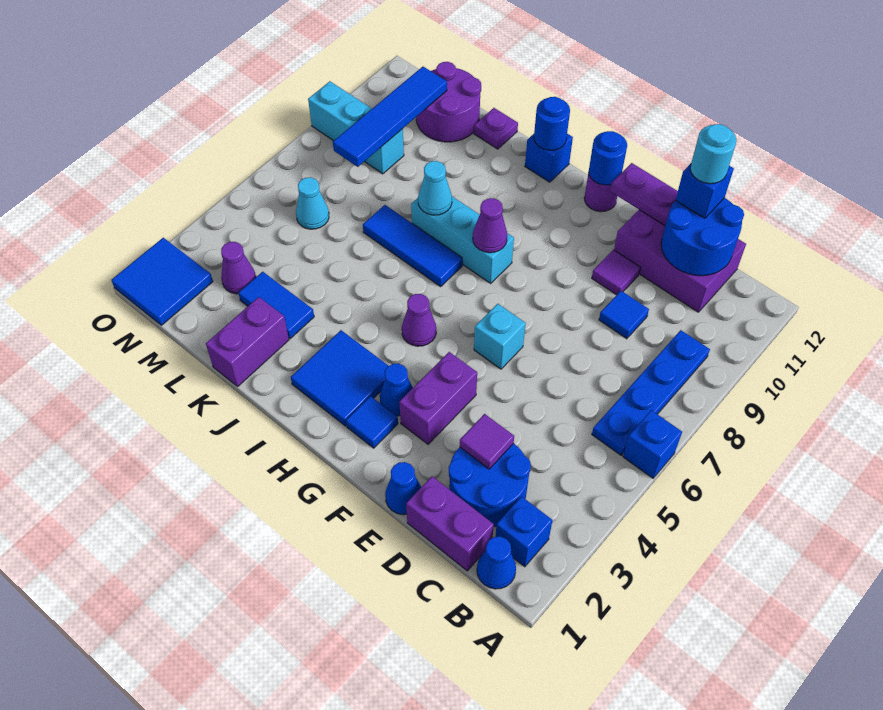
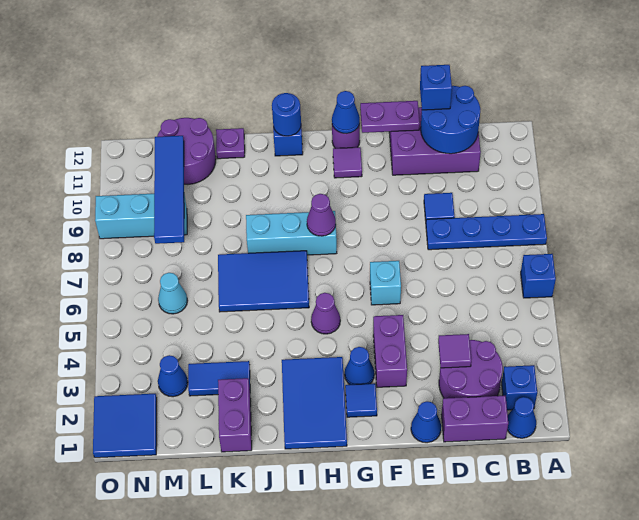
blue 1x4 plate [592,330,710,455] -> blue 1x4 plate turned to [426,214,547,250]
blue 2x2 round brick [449,443,531,527] -> purple 2x2 round brick [439,340,503,398]
cyan 1x1 round brick [690,124,736,184] -> none
purple 1x1 tile [592,250,640,295] -> purple 1x1 tile moved to [333,147,362,178]
blue 1x1 round brick [589,131,627,185] -> blue 1x1 cone [332,91,360,134]
blue 2x2 tile [291,330,388,426] -> blue 2x3 tile [282,357,347,449]
blue 1x3 tile [363,205,463,287] -> blue 2x3 tile [218,251,309,312]
cyan 1x1 cone [418,161,452,215] -> none
purple 1x1 cone [221,242,256,294] -> blue 1x1 cone [158,355,188,397]

